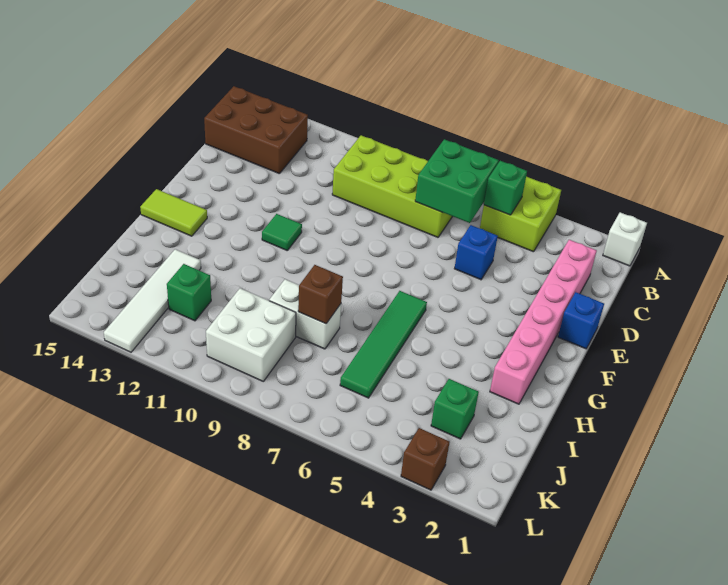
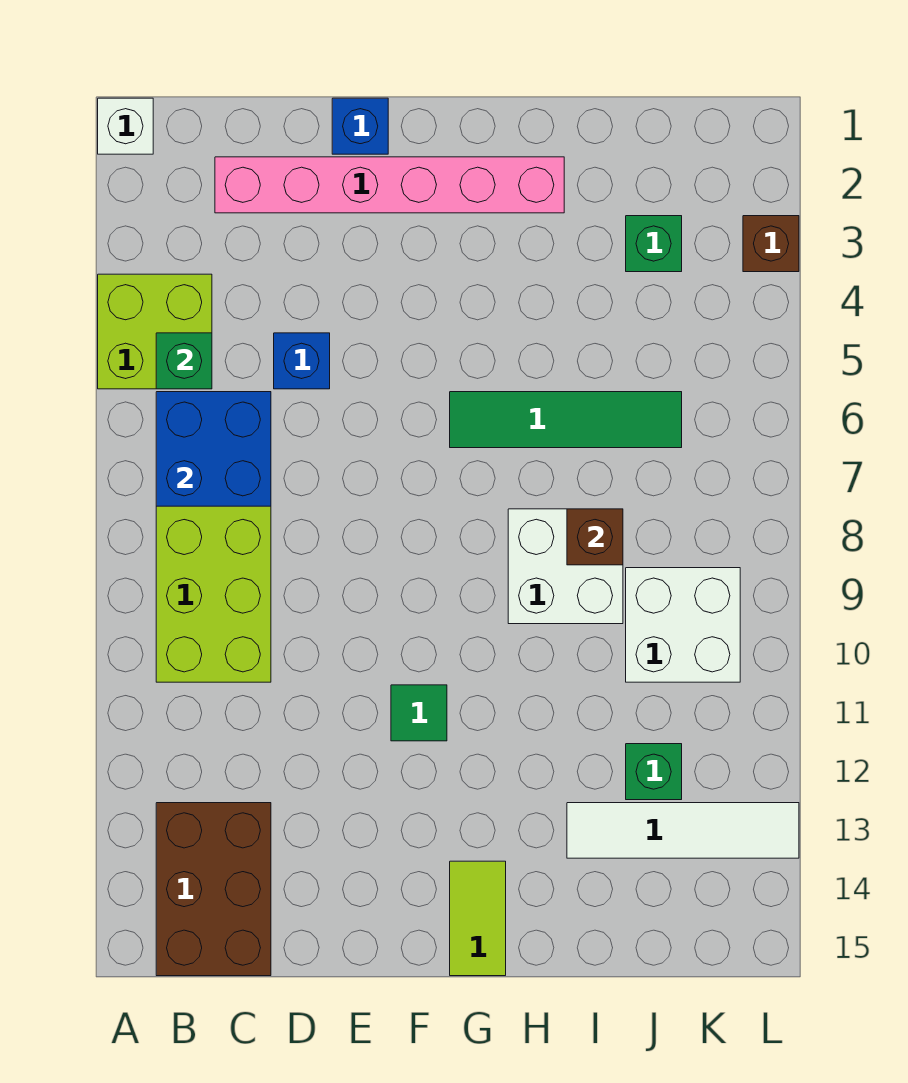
green 2x2 brick [415,139,499,223] -> blue 2x2 brick [156,392,271,506]
white 1x2 brick [269,279,341,349] -> white 2x2 brick [508,509,623,624]

